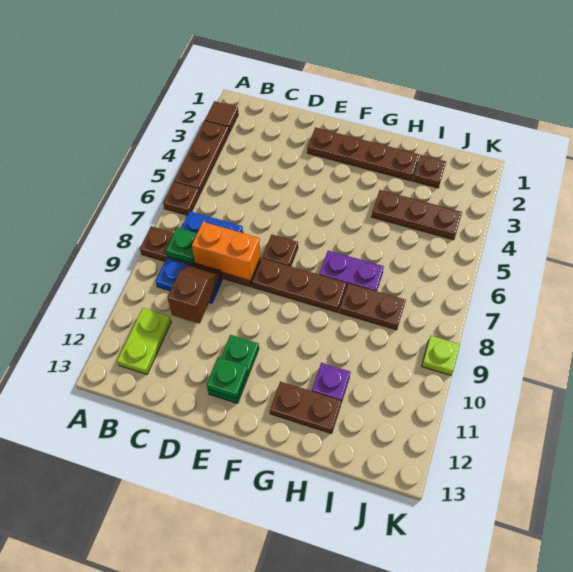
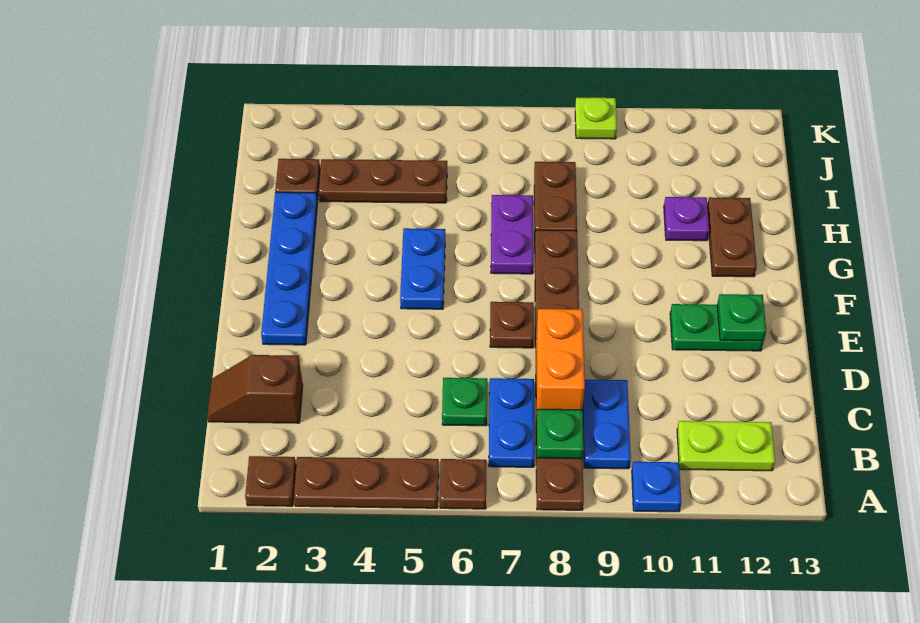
brown 1x1 tile [205,101,238,133] -> brown 1x1 plate [245,456,296,506]
none -> blue 1x1 plate [632,462,681,512]
none -> green 1x1 plate [442,378,487,426]
brown 1x2 slope [168,262,222,324] -> brown 1x2 slope moved to [207,355,303,423]
brown 1x4 plate [307,128,419,181] -> blue 1x4 plate [261,192,318,345]
none -> blue 1x2 plate [400,228,445,309]
brown 1x3 plate [372,190,462,240] -> brown 1x3 plate turned to [319,159,447,203]

